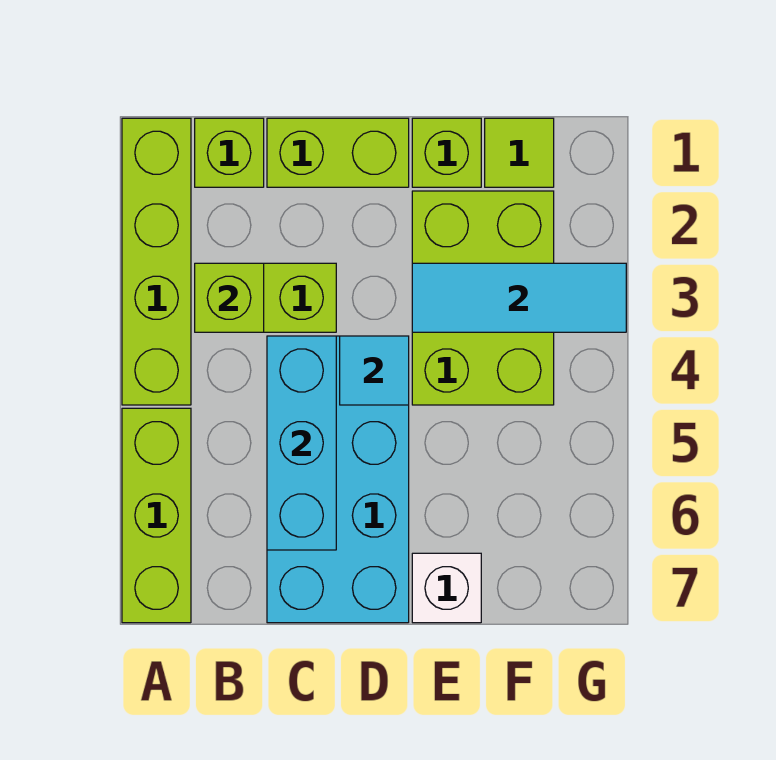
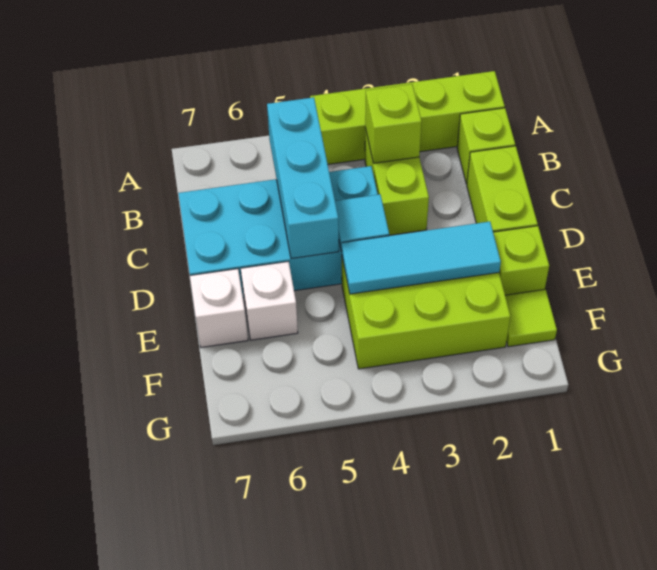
lime 1x3 brick [122,408,191,623] -> none
cyan 1x3 brick [267,336,336,550] -> cyan 1x3 brick turned to [267,97,339,259]
cyan 1x3 tile [412,263,626,332] -> cyan 1x3 tile turned to [341,222,501,294]
none -> white 1x1 brick [241,261,298,340]

